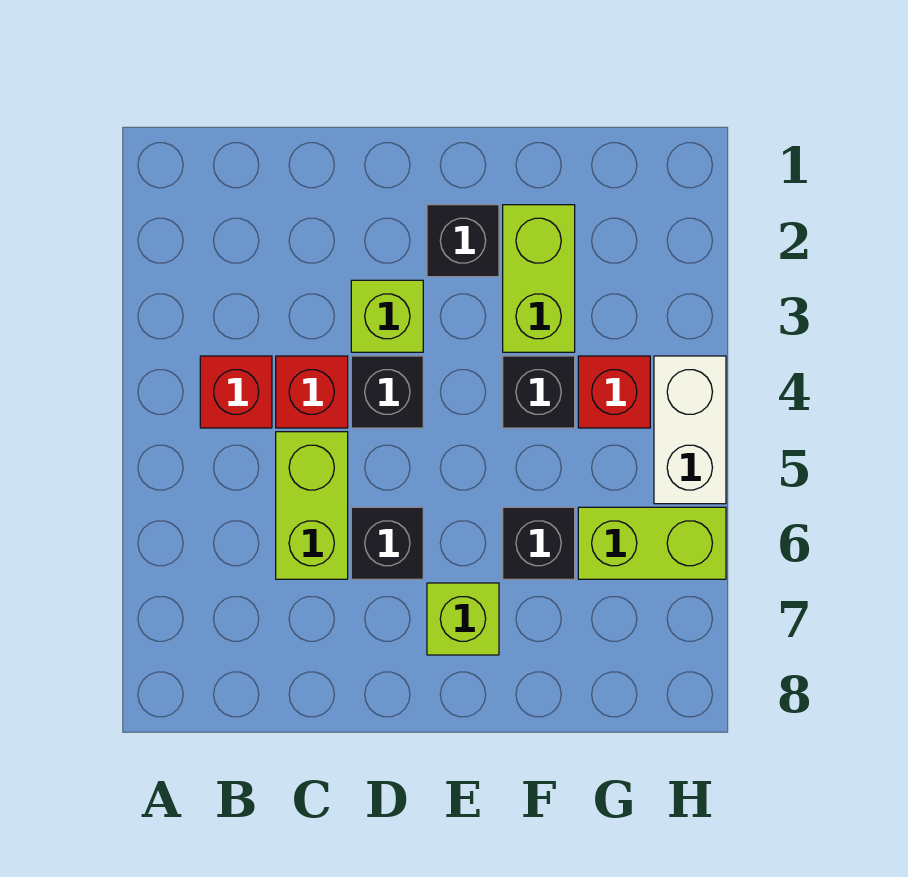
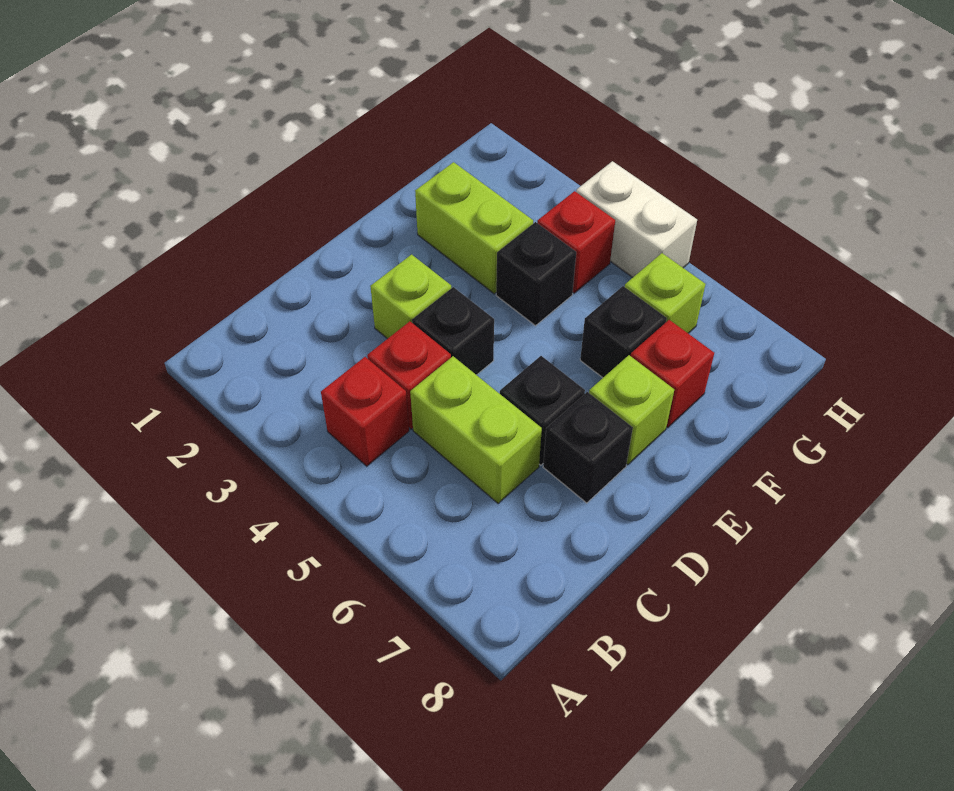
black 1x1 brick [427,205,499,277] -> black 1x1 brick moved to [543,392,633,503]
none -> red 1x1 brick [631,320,714,428]
lime 1x2 brick [578,507,726,579] -> lime 1x1 brick [625,253,706,333]

